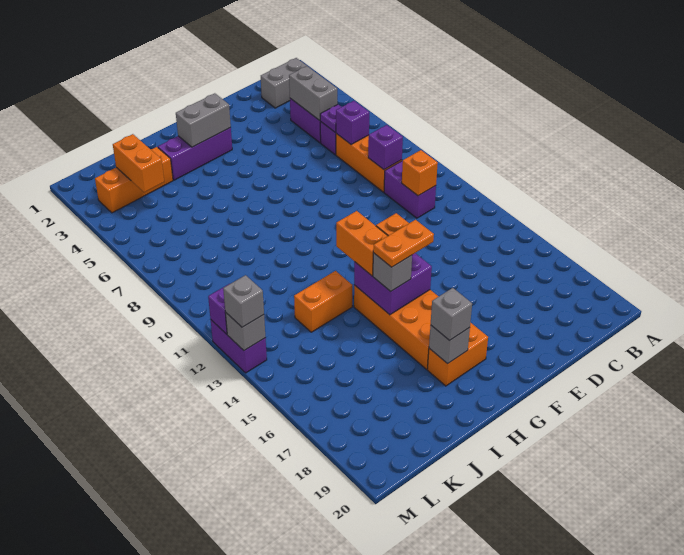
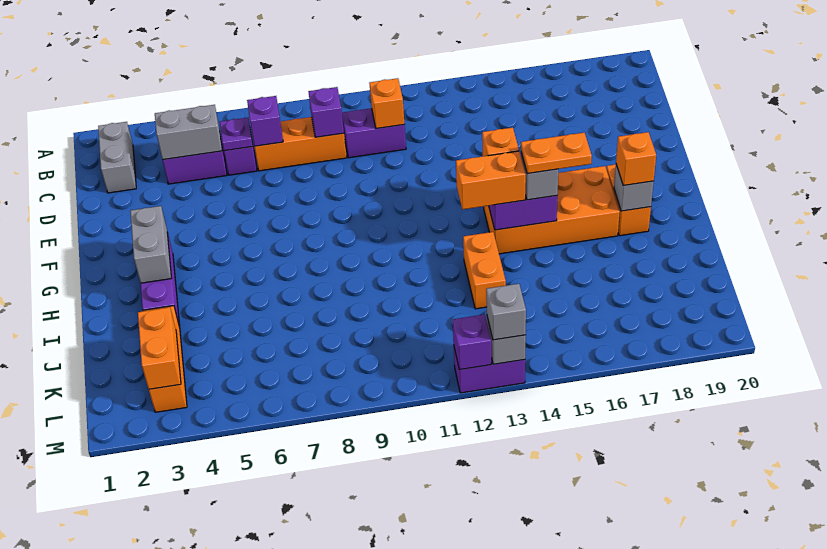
orange 1x2 plate [373,220,434,267] -> orange 1x2 plate turned to [521,133,592,174]
grey 1x1 brick [431,288,472,341] -> orange 1x1 brick [616,132,656,185]
orange 1x2 brick [113,134,164,192] -> orange 1x2 brick turned to [138,307,181,389]

